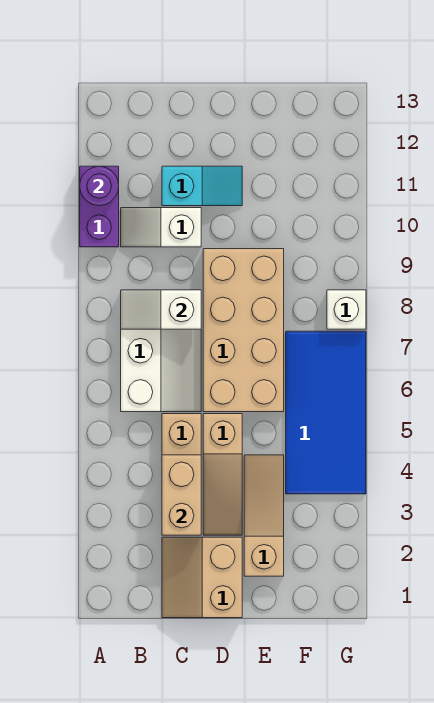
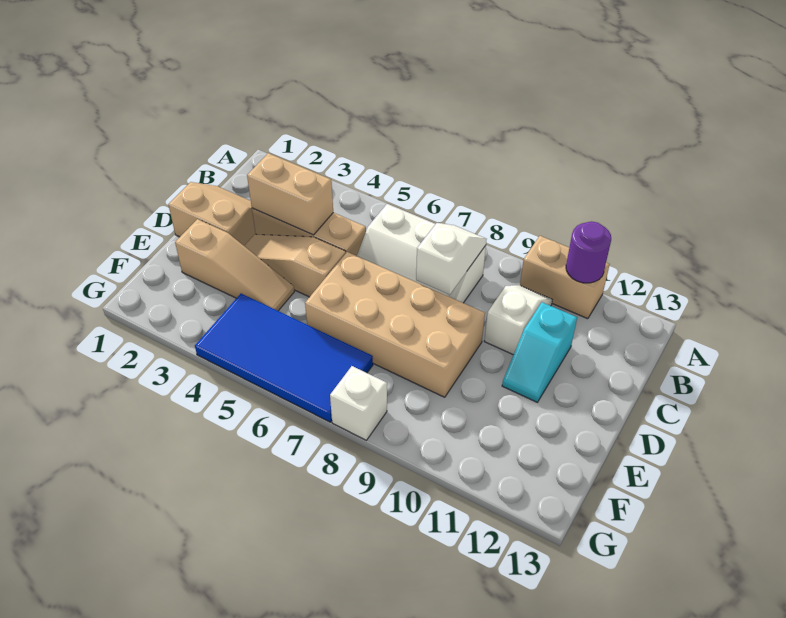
purple 1x2 brick [80,166,119,247] -> tan 1x2 brick [520,236,610,319]

